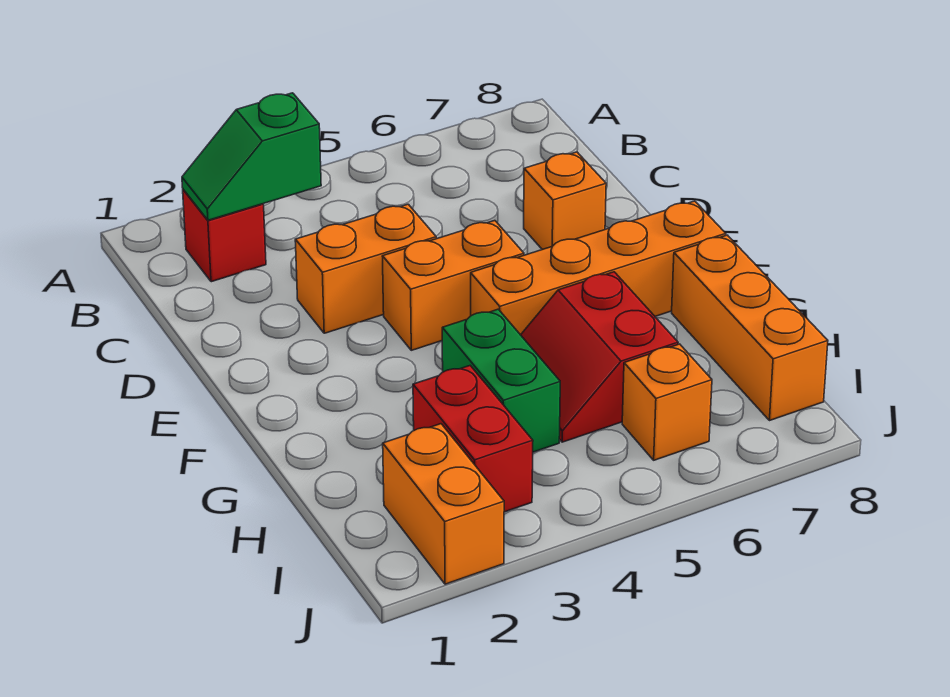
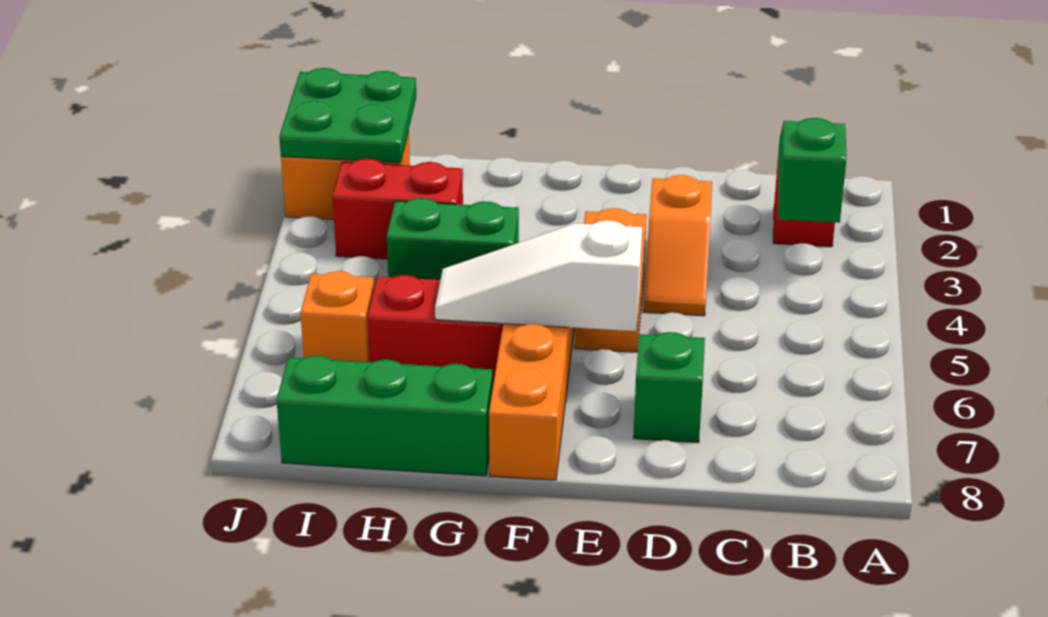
orange 1x2 brick [295,204,436,333] -> orange 1x2 slope [644,175,712,316]
orange 1x1 brick [524,152,606,250] -> green 1x1 brick [633,332,705,443]
none -> white 1x3 slope [435,220,642,331]
orange 1x3 brick [672,235,828,421] -> green 1x3 brick [276,355,493,476]
none -> green 2x2 plate [279,68,416,163]

